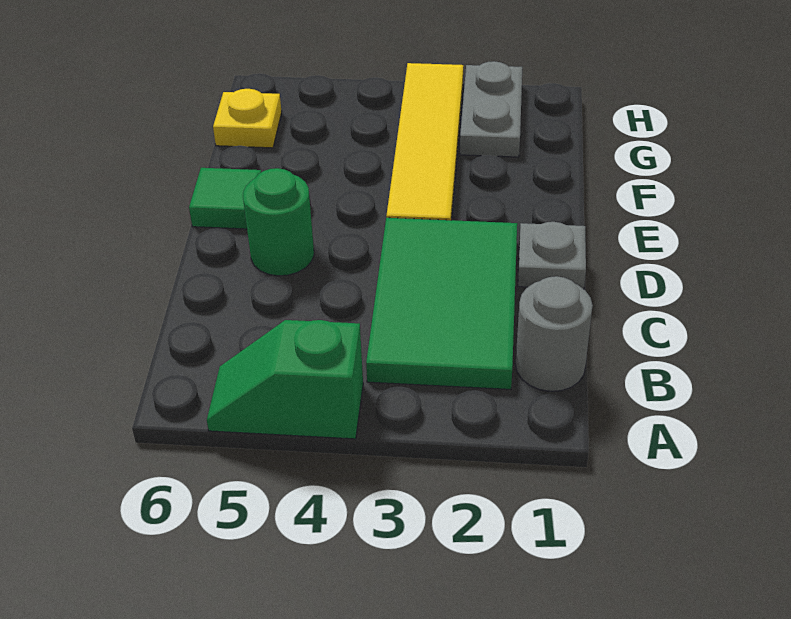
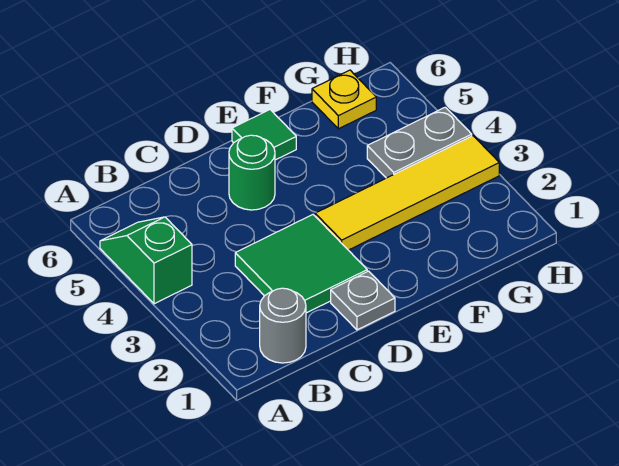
green 2x3 tile [366,218,517,389] -> green 2x2 tile [235,215,367,313]
grey 1x2 plate [460,61,522,157] -> grey 1x2 plate moved to [367,107,472,178]

